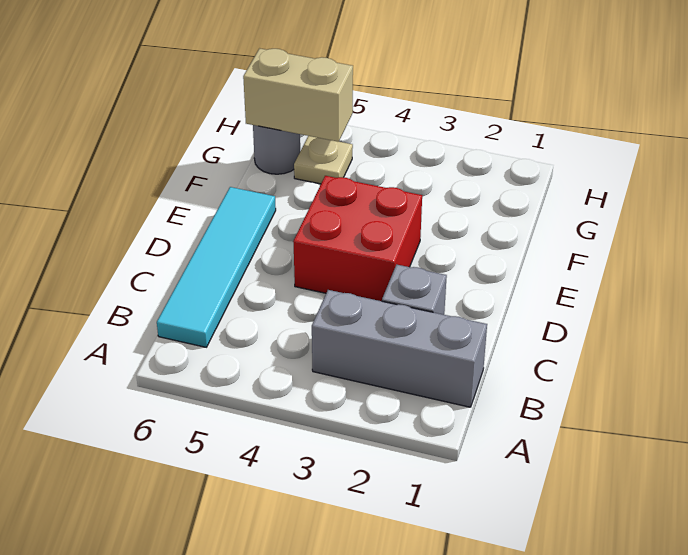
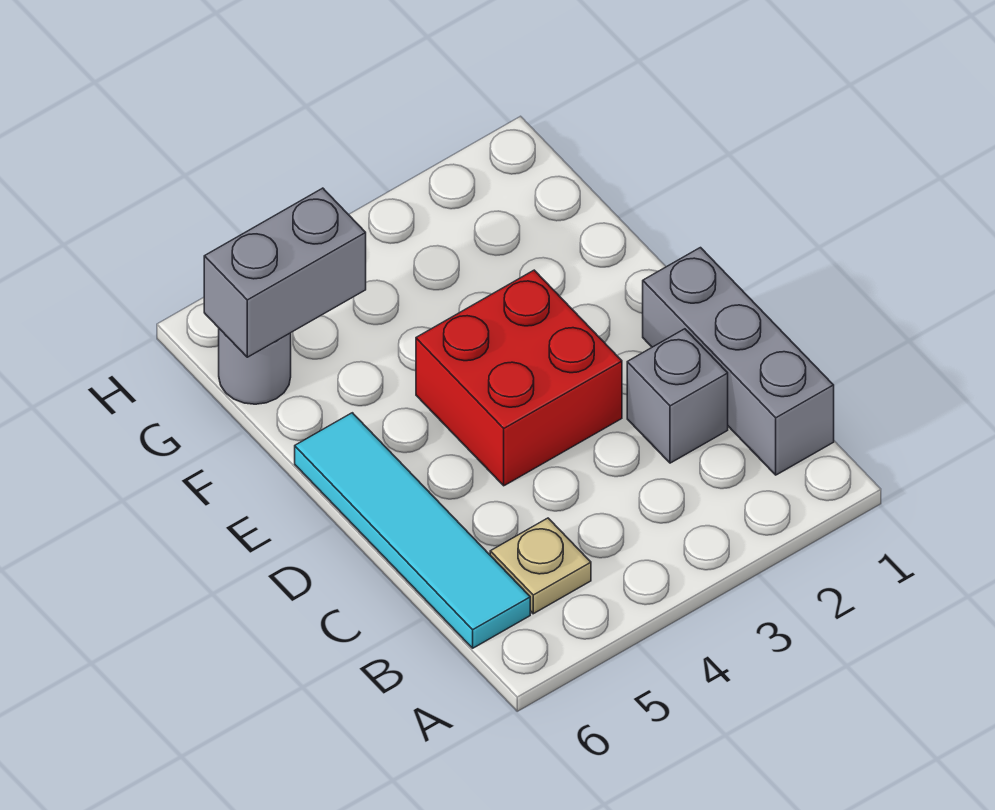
grey 1x3 brick [312,290,487,407] -> grey 1x3 brick turned to [643,248,834,475]
tan 1x1 plate [294,136,353,184] -> tan 1x1 plate moved to [490,518,591,614]
tan 1x2 brick [243,48,353,142] -> grey 1x2 brick [204,188,366,357]

